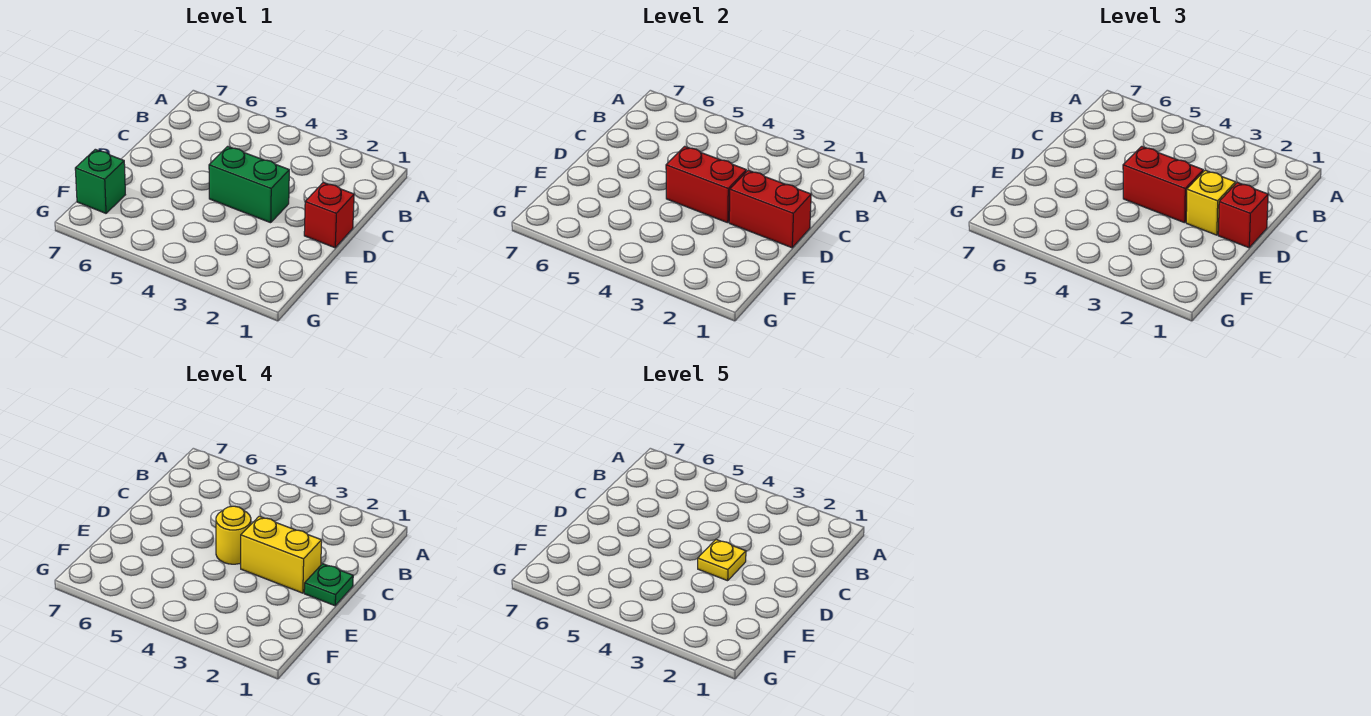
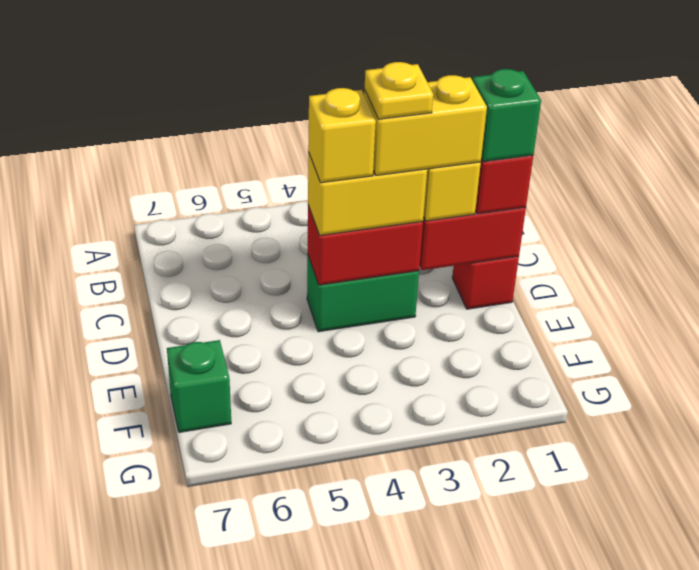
green 1x1 plate [304,564,353,606] -> green 1x1 brick [472,69,541,162]
red 1x2 brick [1123,146,1203,223] -> yellow 1x2 brick [308,152,427,235]
yellow 1x1 round brick [216,506,251,564] -> yellow 1x1 brick [308,88,376,183]

